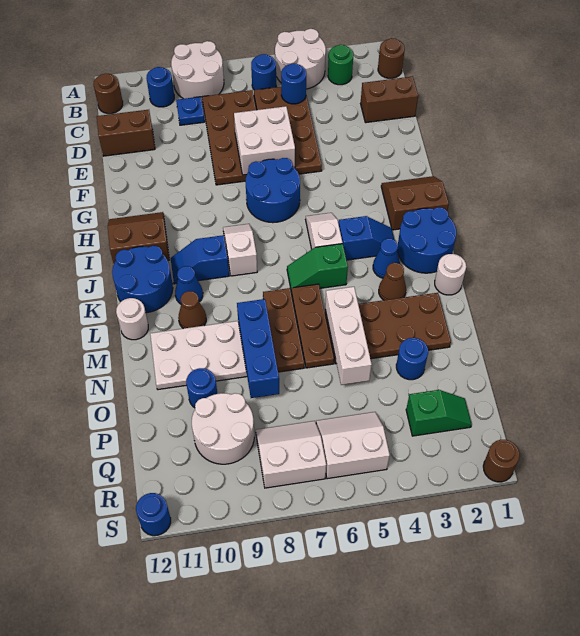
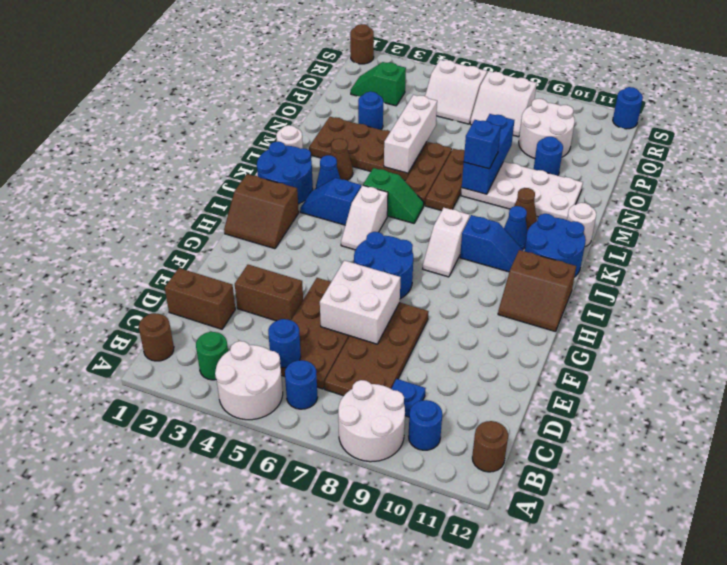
brown 1x2 brick [97,110,155,156] -> brown 1x2 brick moved to [235,265,303,321]
none -> blue 1x1 brick [464,120,501,169]

